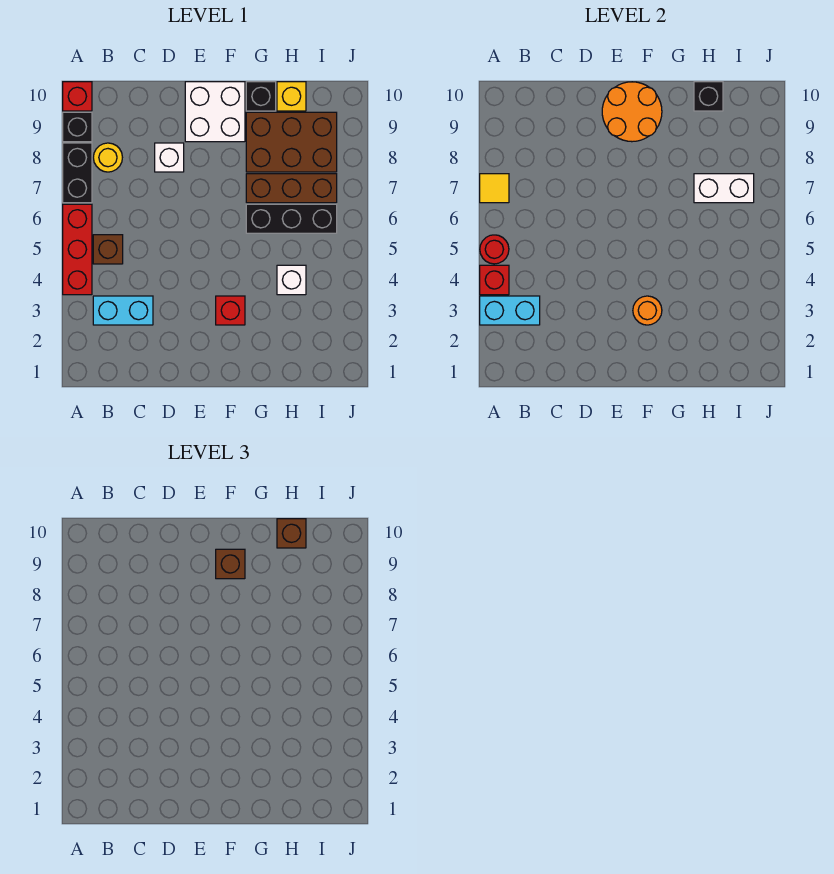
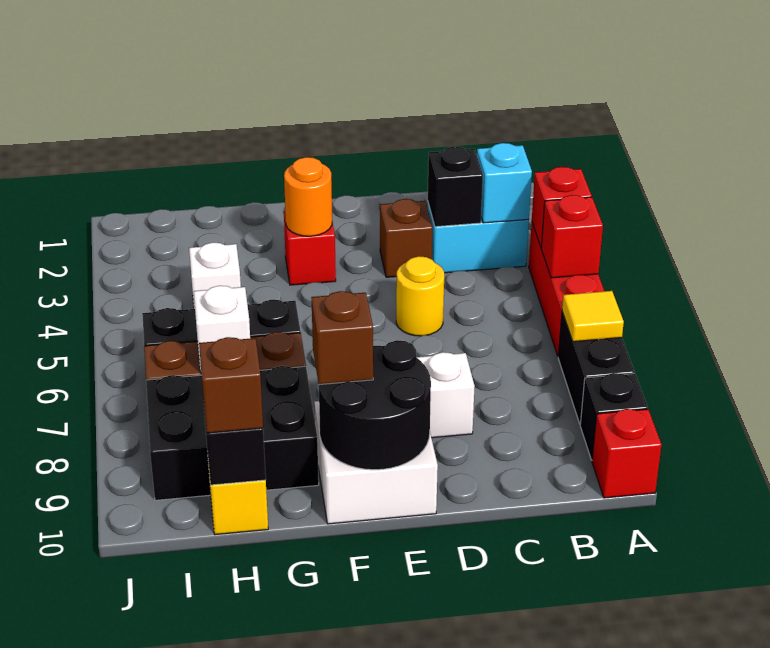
cyan 1x2 brick [480,296,540,325] -> cyan 1x1 brick [477,143,532,223]
red 1x1 round brick [480,235,509,264] -> red 1x1 brick [541,195,603,278]
brown 1x1 brick [93,235,123,264] -> brown 1x1 brick moved to [380,199,432,277]
yellow 1x1 round brick [93,143,122,172] -> yellow 1x1 round brick moved to [396,256,444,336]
orange 2x2 round brick [602,82,662,142] -> black 2x2 round brick [319,340,431,470]
brown 2x3 brick [246,112,337,172] -> black 2x3 brick [146,366,319,500]
black 1x1 brick [246,82,276,111] -> black 1x1 brick moved to [428,147,483,227]
white 1x2 brick [694,174,754,203] -> white 1x1 brick [194,286,250,373]

